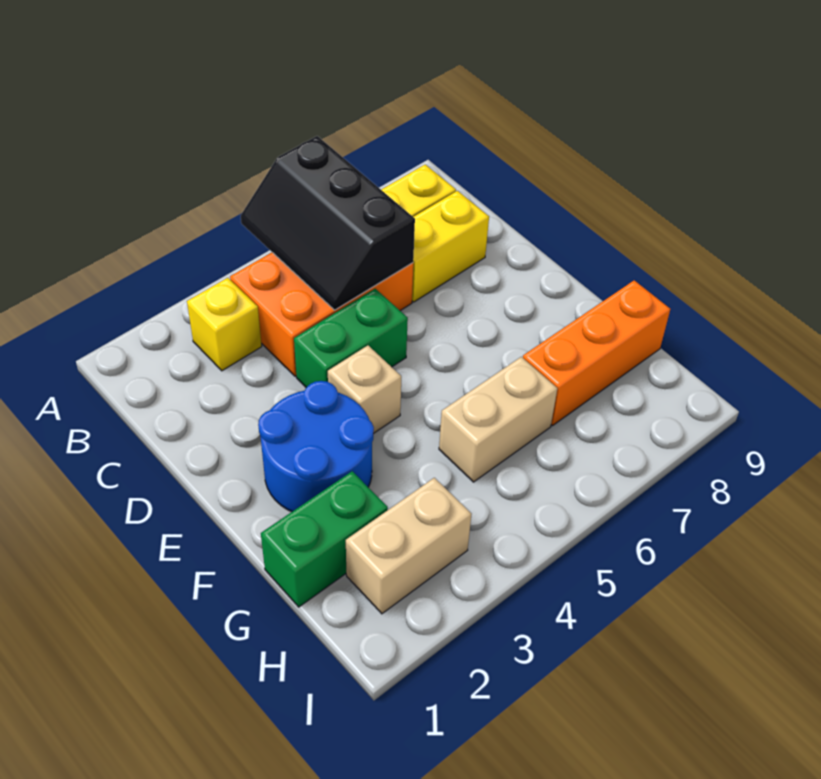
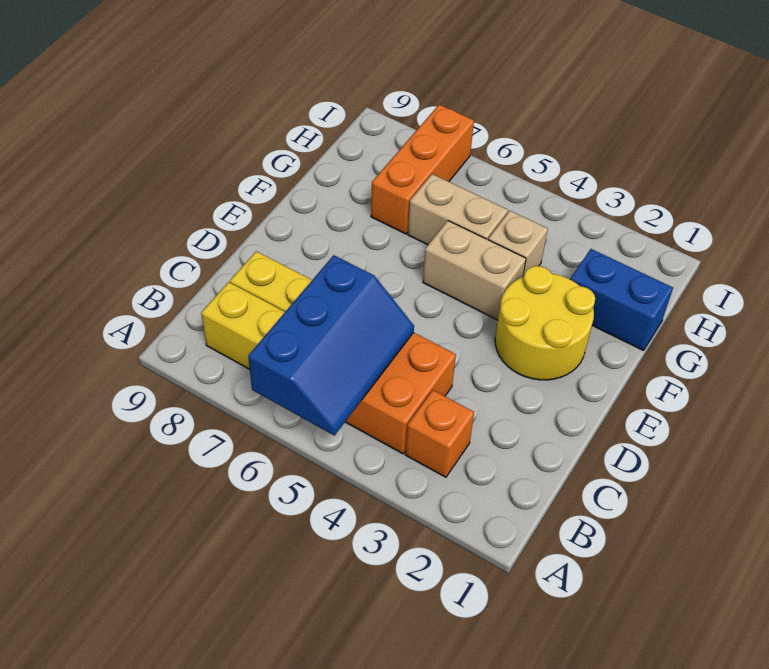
black 2x3 slope [241,136,415,310] -> blue 2x3 slope [248,255,414,435]
yellow 1x1 brick [187,278,262,371] -> orange 1x1 brick [406,390,474,477]
green 1x2 brick [294,289,408,387] -> none
blue 2x2 round brick [258,381,374,512] -> yellow 2x2 round brick [495,266,595,380]
tan 1x1 brick [328,345,401,434] -> tan 1x1 brick moved to [488,211,548,276]
green 1x2 brick [261,471,388,607] -> blue 1x2 brick [570,249,673,351]
orange 1x3 brick [523,280,670,426] -> orange 1x3 brick turned to [371,105,474,234]
tan 1x2 brick [346,478,471,614] -> tan 1x2 brick moved to [423,221,526,320]

